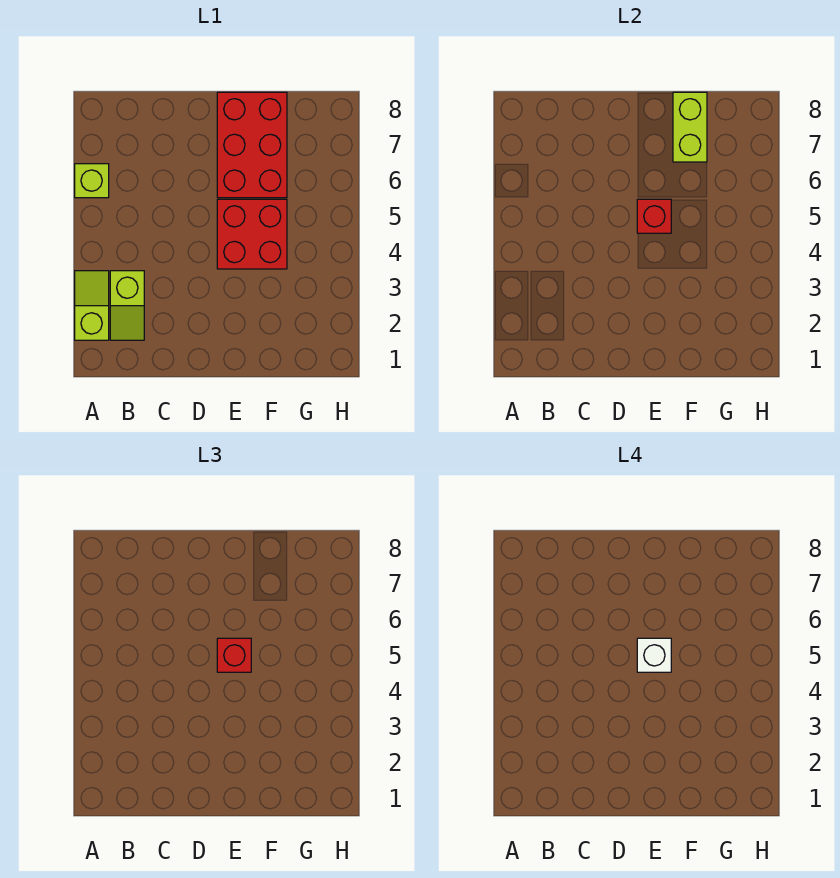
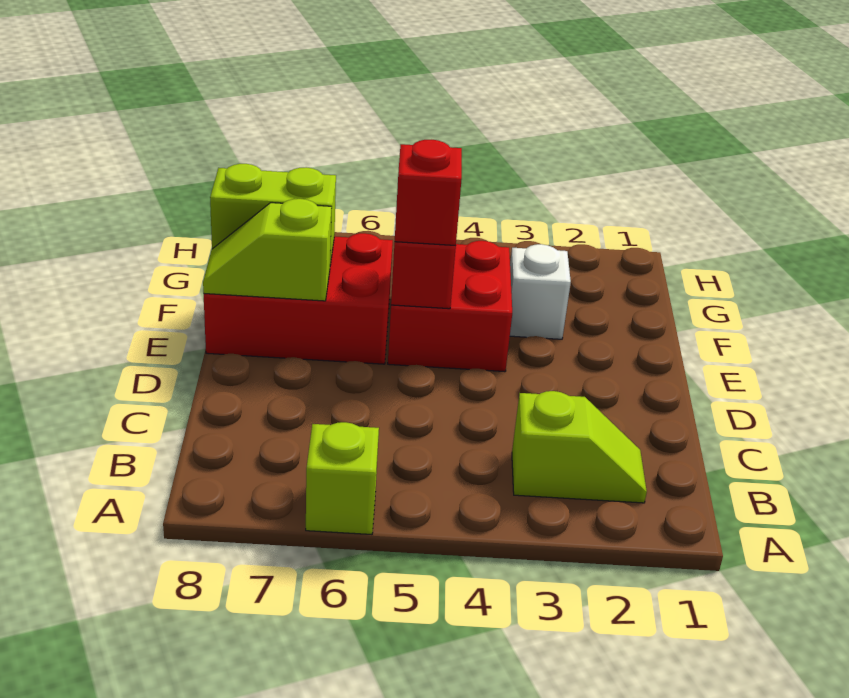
lime 1x2 slope [75,271,109,340] -> lime 1x2 slope moved to [203,199,332,301]
white 1x1 brick [637,638,671,672] -> white 1x1 brick moved to [510,244,571,339]

